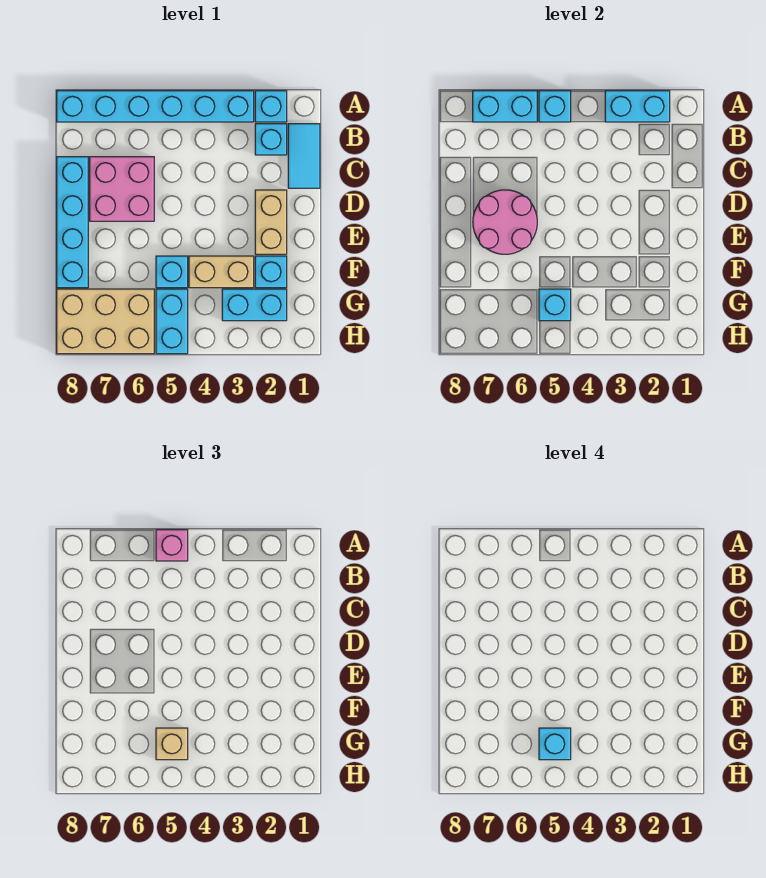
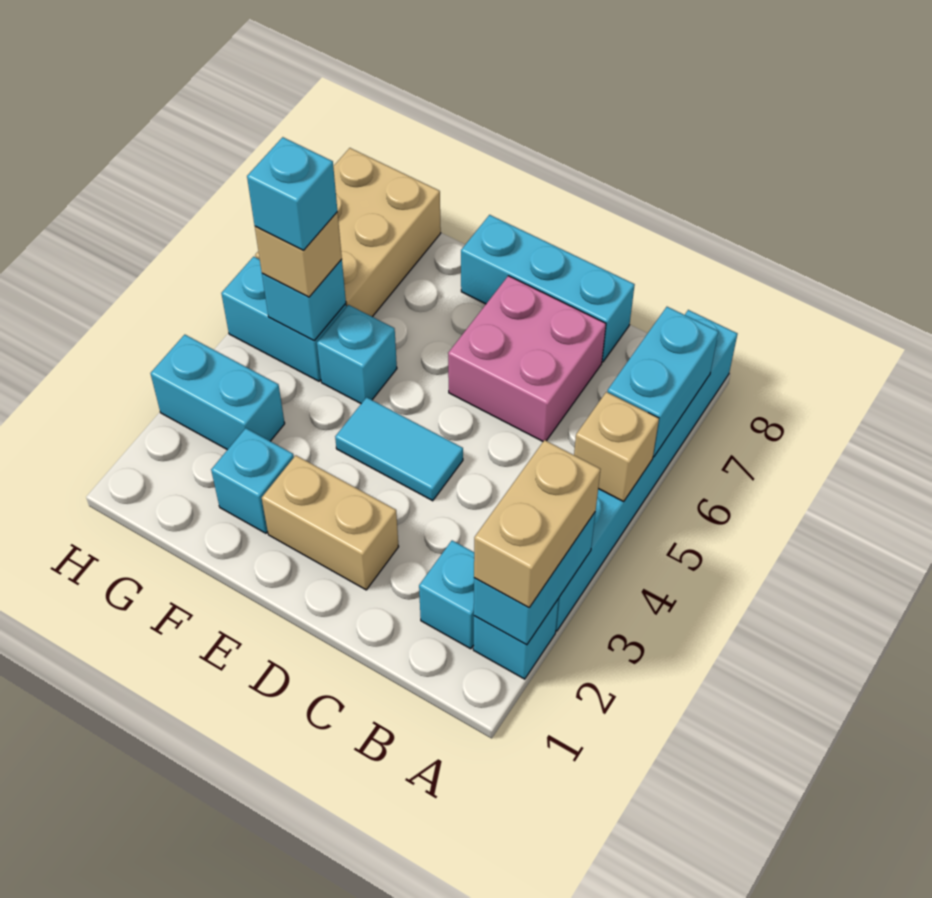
cyan 1x1 brick [539,91,571,122] -> tan 1x1 brick [574,392,659,501]
pink 1x1 brick [156,530,188,561] -> none
cyan 1x2 tile [288,124,320,188] -> cyan 1x2 tile moved to [335,397,463,501]
cyan 1x4 brick [57,157,88,288] -> cyan 1x3 brick [461,215,635,362]
pink 2x2 round brick [473,190,537,254] -> none
tan 1x2 brick [189,256,254,288] -> tan 1x2 brick moved to [474,440,600,607]
cyan 1x2 brick [222,289,287,321] -> cyan 1x2 brick turned to [151,335,285,450]

